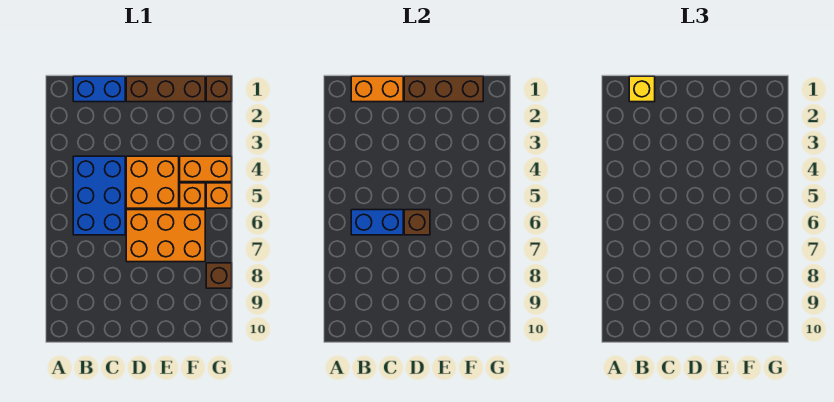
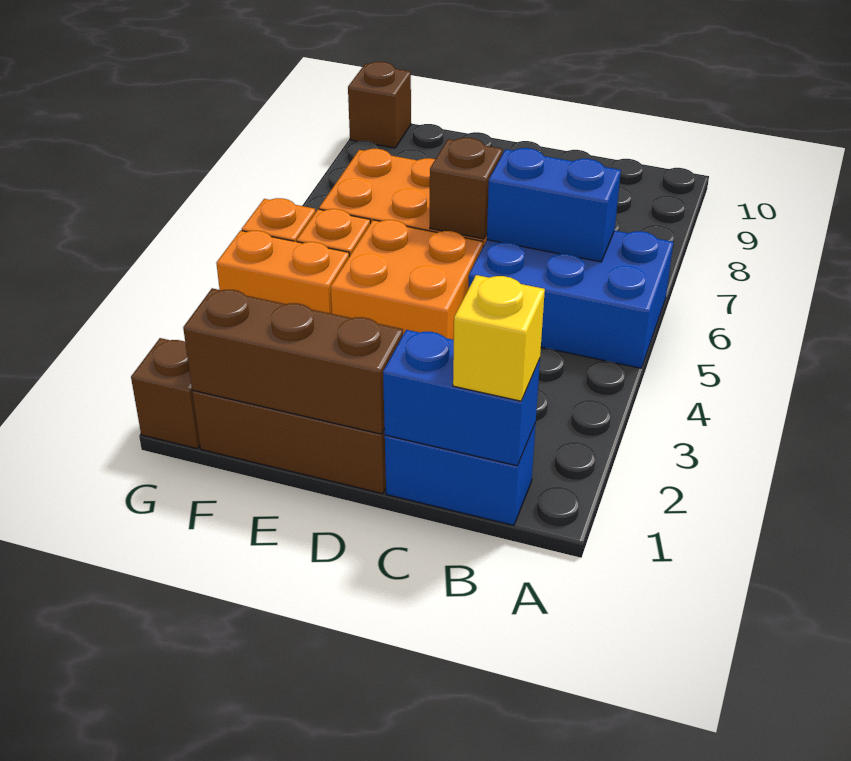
orange 1x2 brick [351,76,403,102] -> blue 1x2 brick [383,330,540,466]
blue 2x3 brick [73,156,125,235] -> blue 2x3 brick turned to [469,231,673,368]
brown 1x1 brick [206,263,232,288] -> brown 1x1 brick moved to [348,62,411,148]

